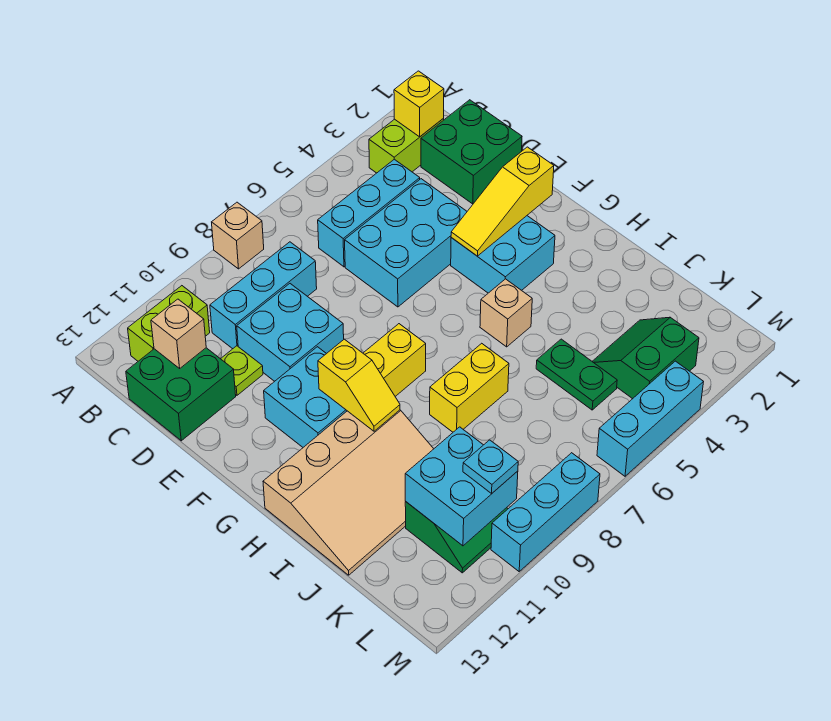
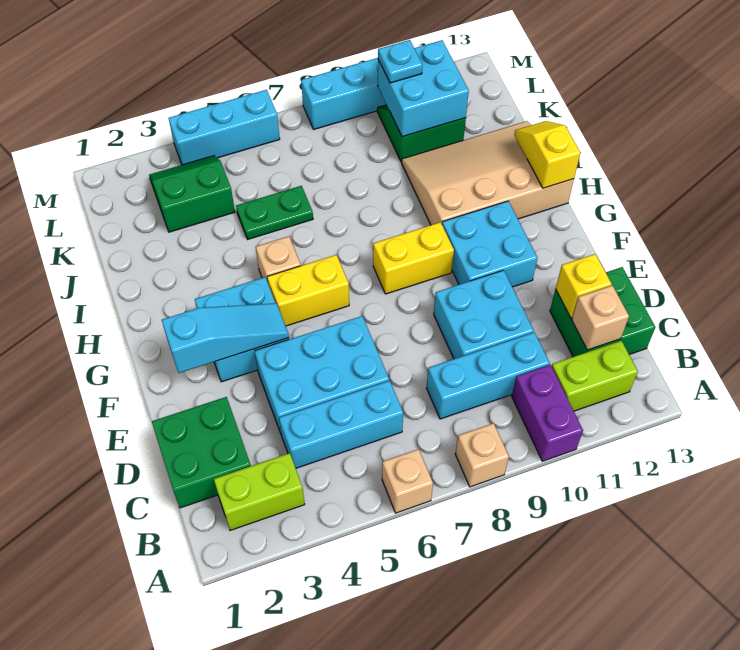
none -> tan 1x1 brick [382,449,433,513]
none -> purple 1x2 brick [512,365,583,461]
yellow 1x1 brick [394,71,444,137] -> yellow 1x1 brick moved to [556,254,612,318]
lime 1x1 plate [221,346,263,395] -> none
yellow 1x3 slope [451,147,554,256] -> cyan 1x3 slope [162,303,289,373]
yellow 1x2 slope [318,339,400,431] -> yellow 1x2 slope moved to [514,121,580,188]
yellow 1x2 brick [430,343,509,432] -> yellow 1x2 brick moved to [267,255,349,326]
green 1x2 plate [536,339,617,410] -> green 1x2 plate turned to [236,186,313,239]
green 2x2 slope [592,317,699,399] -> green 2x2 slope turned to [149,156,235,232]

